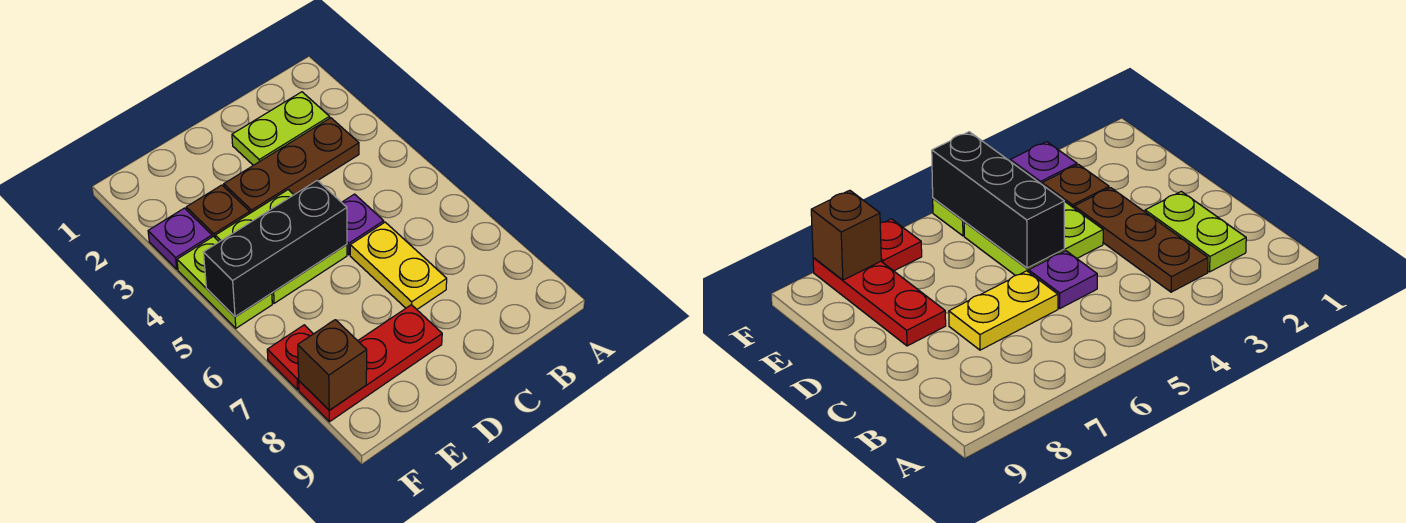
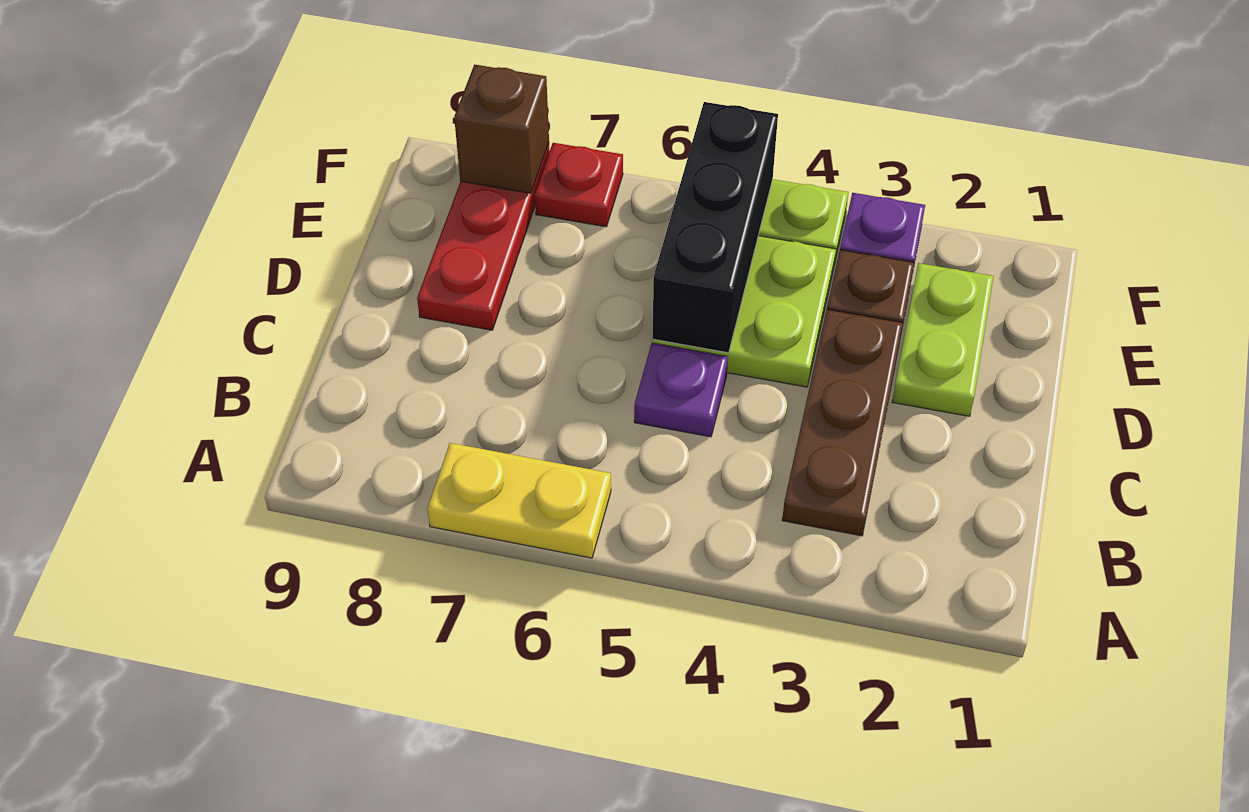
lime 1x2 plate [232,92,330,165] -> lime 1x2 plate moved to [892,263,993,416]
yellow 1x2 plate [350,222,447,309] -> yellow 1x2 plate moved to [427,443,611,558]

